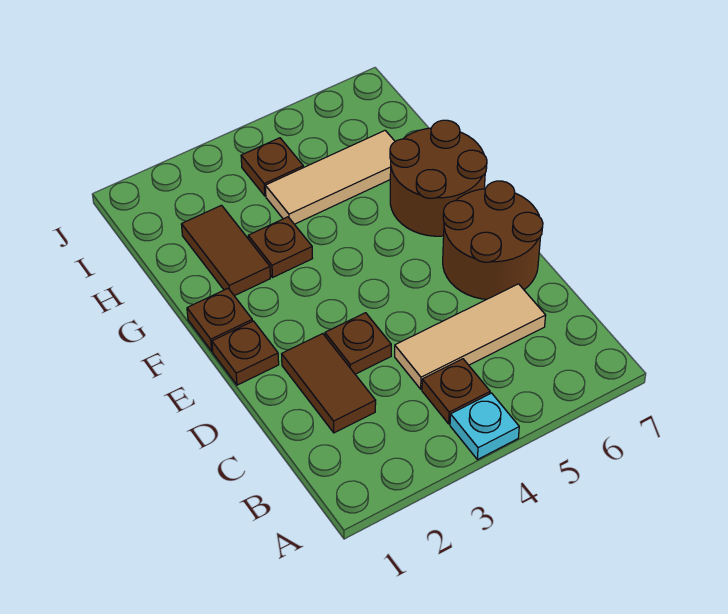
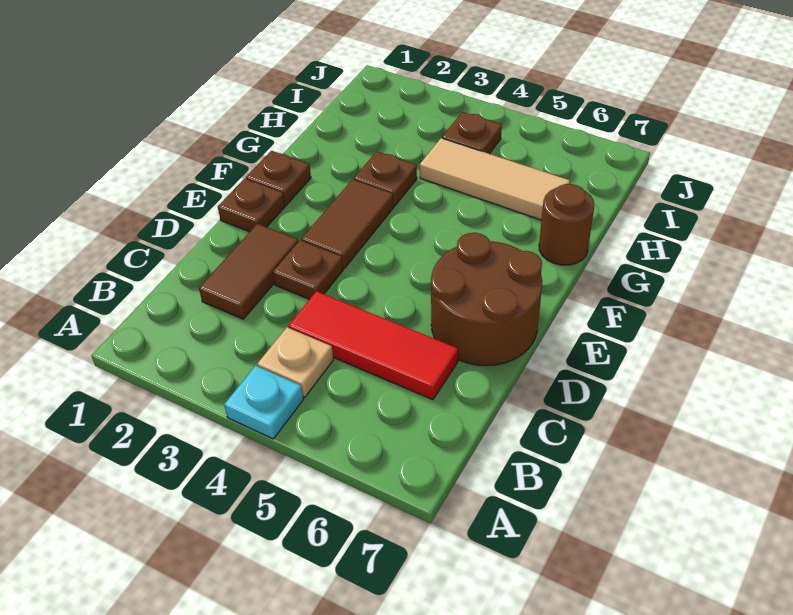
brown 1x1 plate [422,359,490,424] -> tan 1x1 plate [257,327,333,397]
tan 1x3 tile [395,284,546,389] -> red 1x3 tile [288,291,458,400]
brown 2x2 round brick [390,120,487,236] -> brown 1x1 round brick [539,184,594,265]
brown 1x2 tile [181,205,270,296] -> brown 1x2 tile moved to [301,179,394,268]

